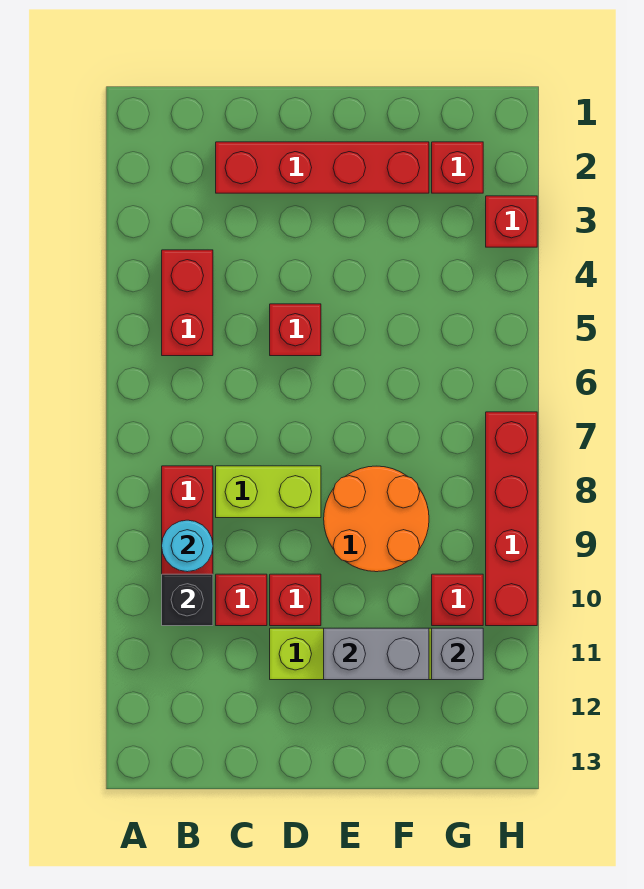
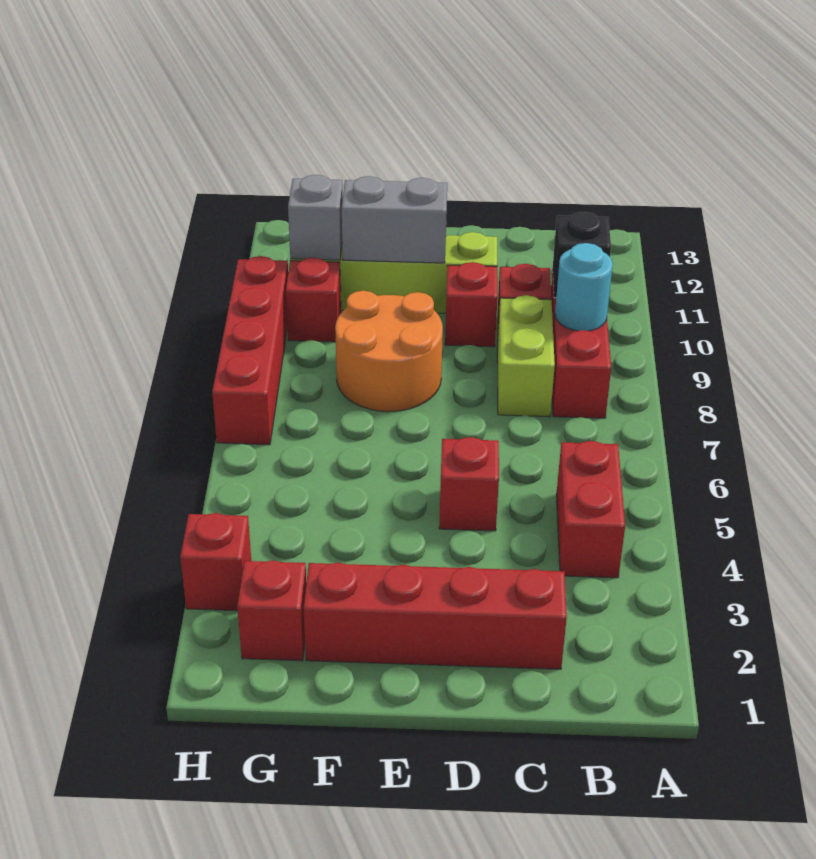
lime 1x2 brick [216,466,321,518] -> lime 1x2 brick turned to [497,295,555,417]

